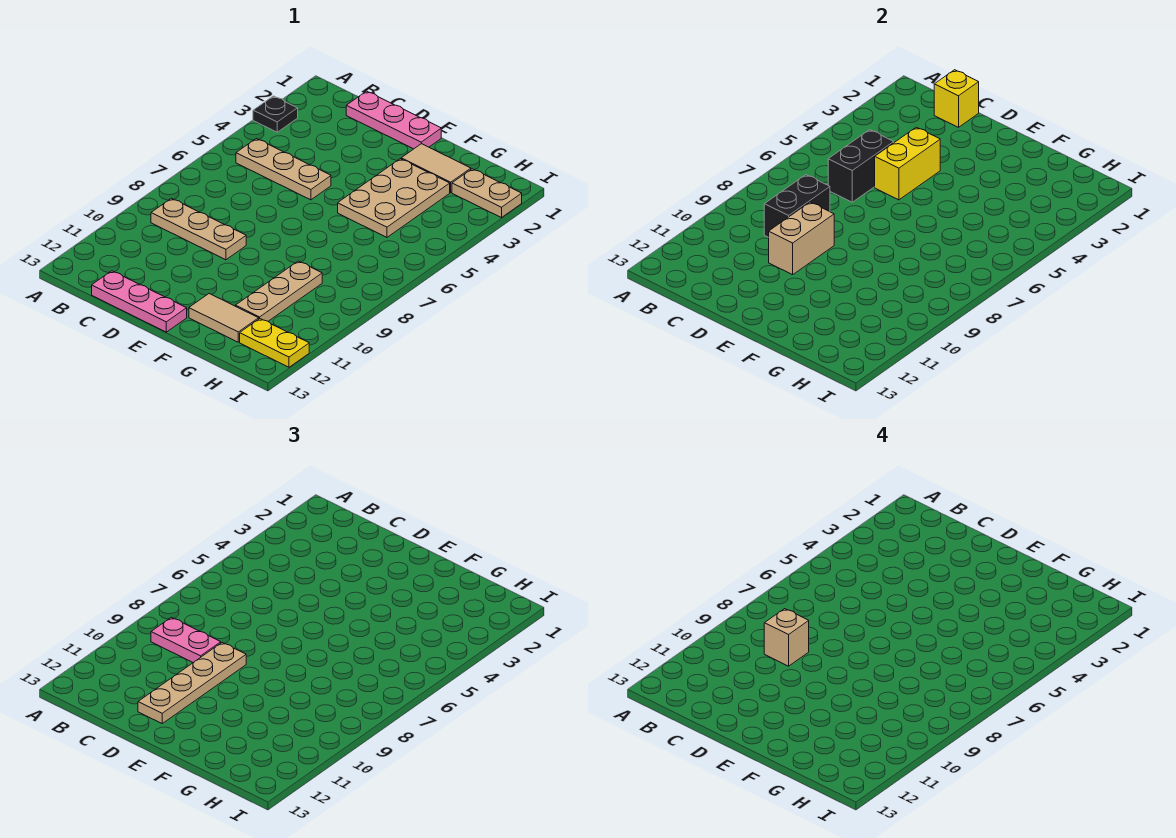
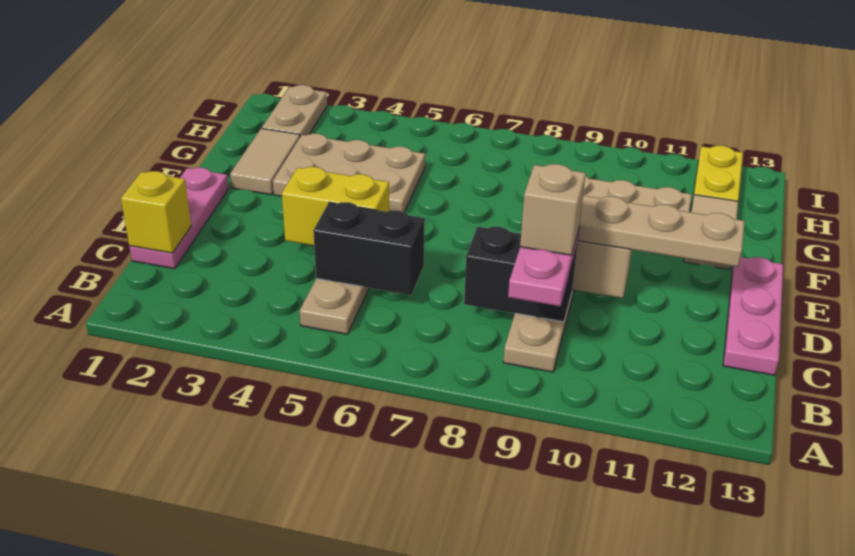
black 1x1 plate [253,96,298,132] -> none

